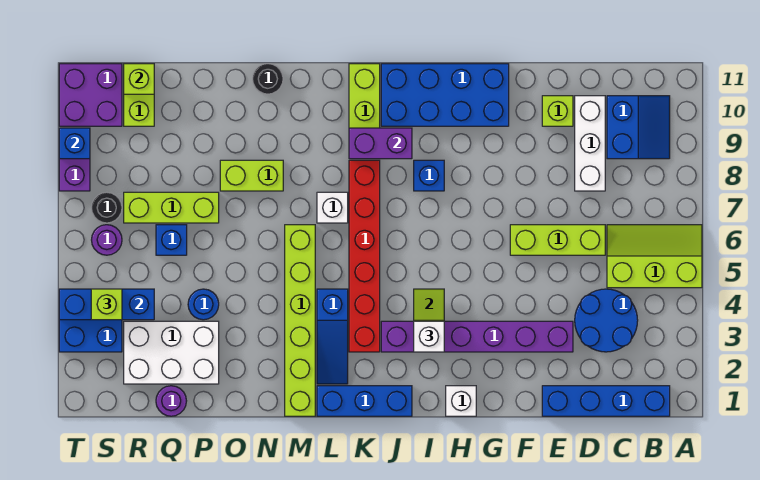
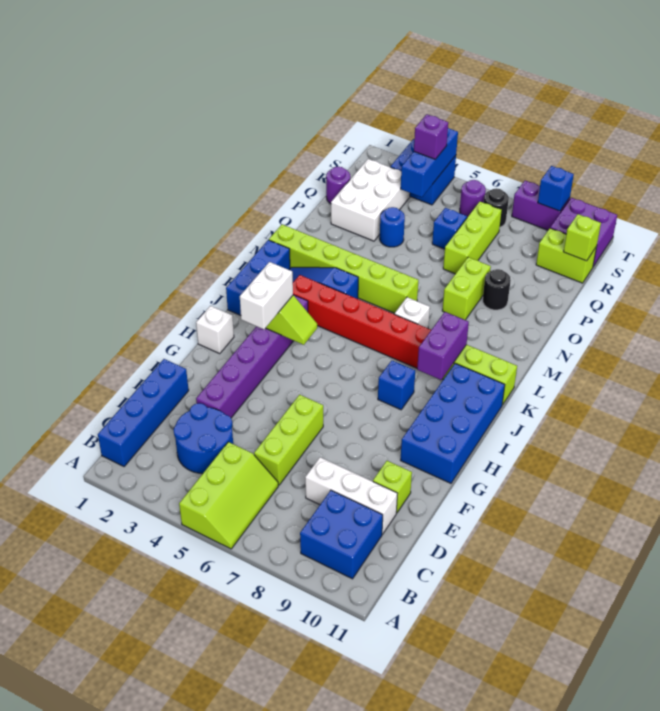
blue 2x2 slope [607,96,670,159] -> blue 2x2 brick [300,490,383,579]
white 1x1 brick [414,321,444,352] -> white 1x2 brick [240,262,293,330]
black 1x1 round brick [253,64,283,94] -> black 1x1 round brick moved to [483,269,511,310]
lime 1x1 brick [91,289,122,320] -> purple 1x1 brick [414,114,448,159]

